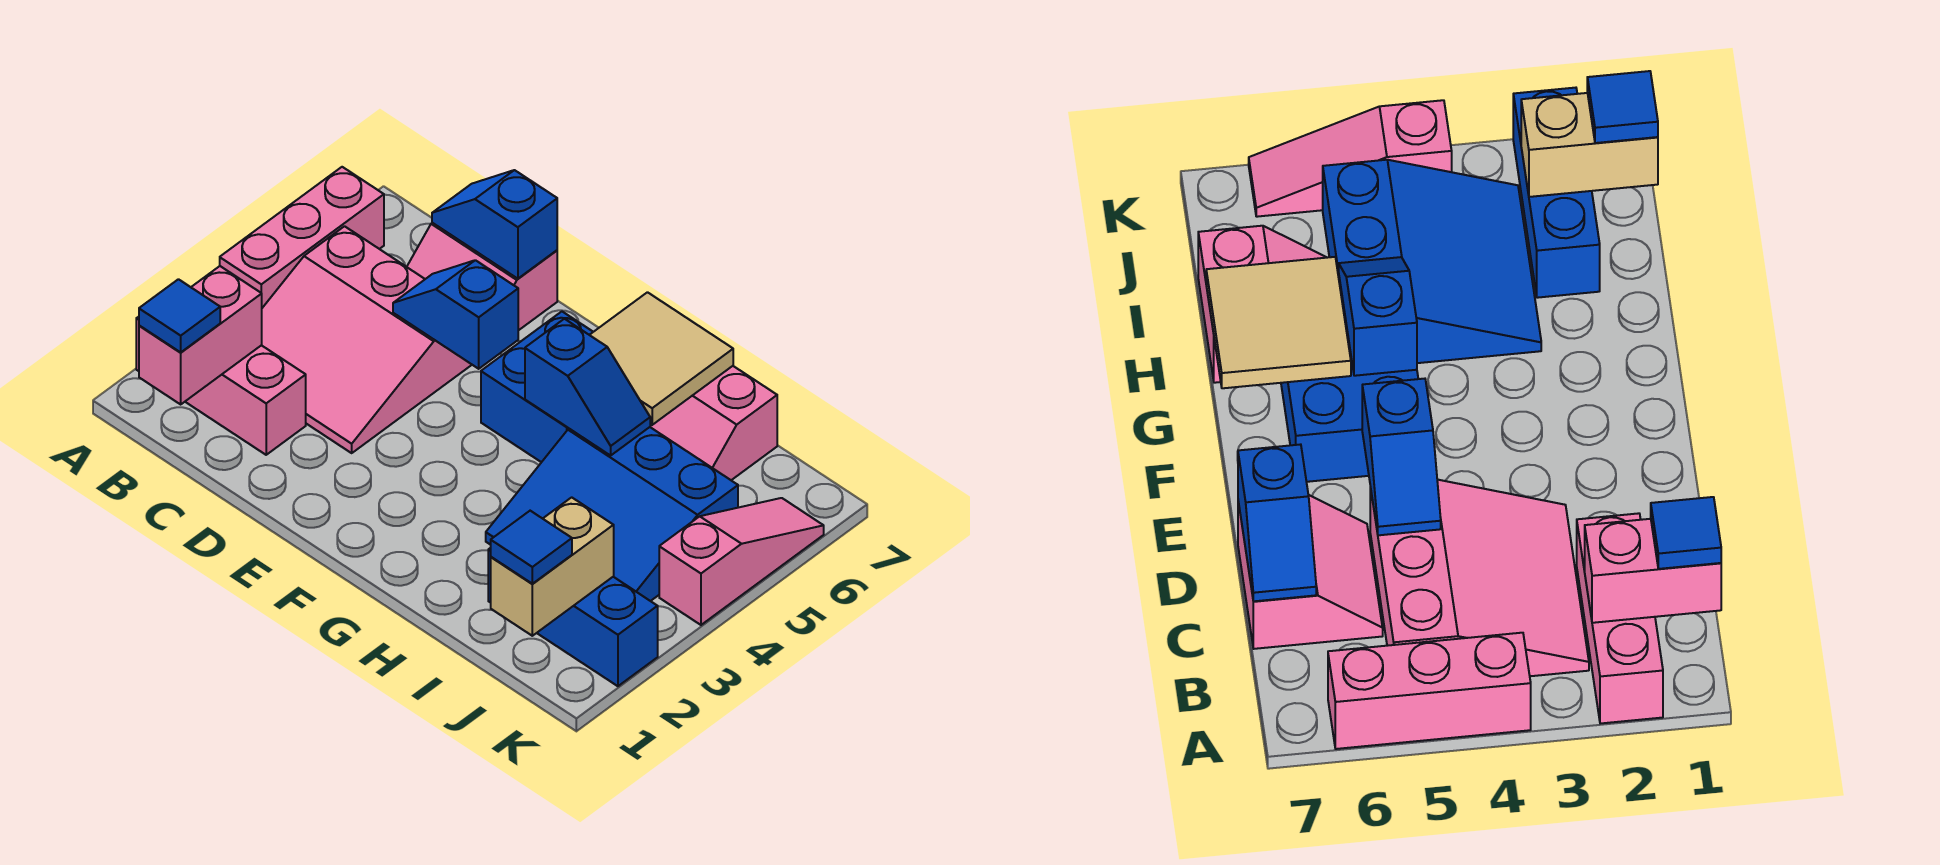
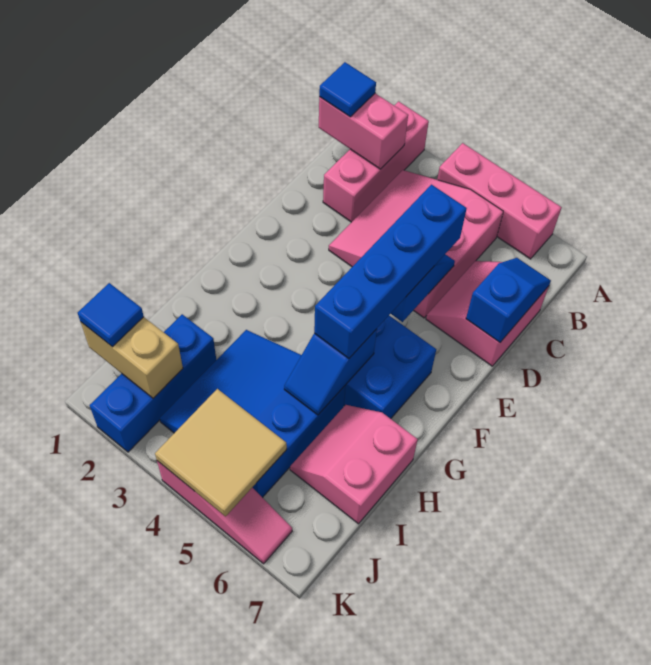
none -> blue 1x4 brick [314,185,467,358]
tan 2x2 tile [590,292,733,425] -> tan 2x2 tile moved to [155,389,287,516]

